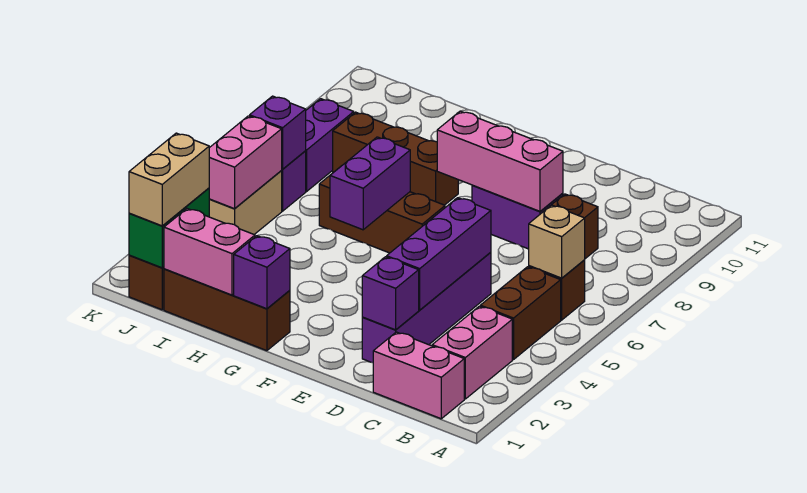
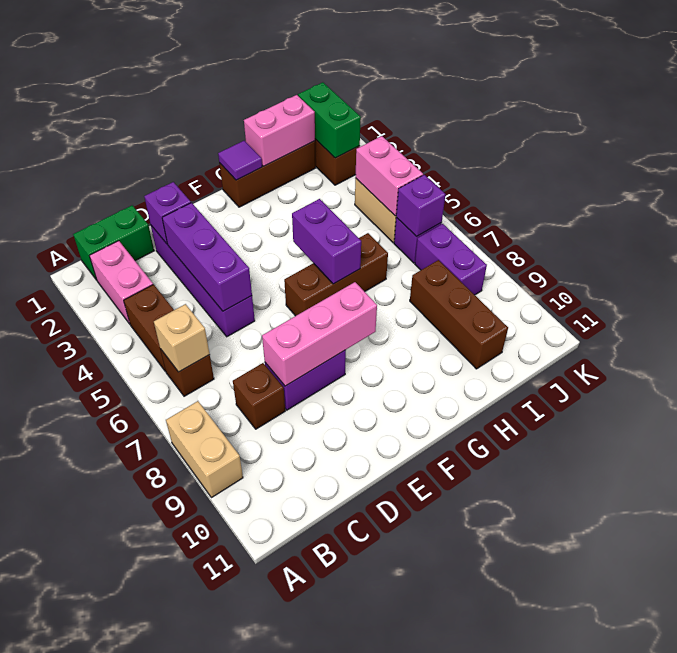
pink 1x2 brick [373,332,464,419] -> green 1x2 brick [73,205,154,280]
purple 1x1 brick [234,236,290,309] -> purple 1x1 tile [218,141,262,180]
brown 1x3 brick [333,112,458,205] -> brown 1x3 brick turned to [410,260,508,369]
tan 1x2 brick [129,133,209,226] -> tan 1x2 brick moved to [166,401,243,498]

